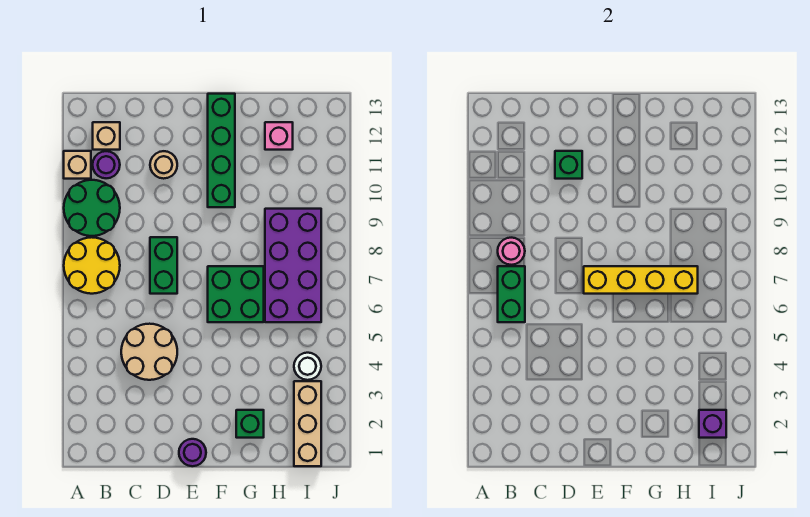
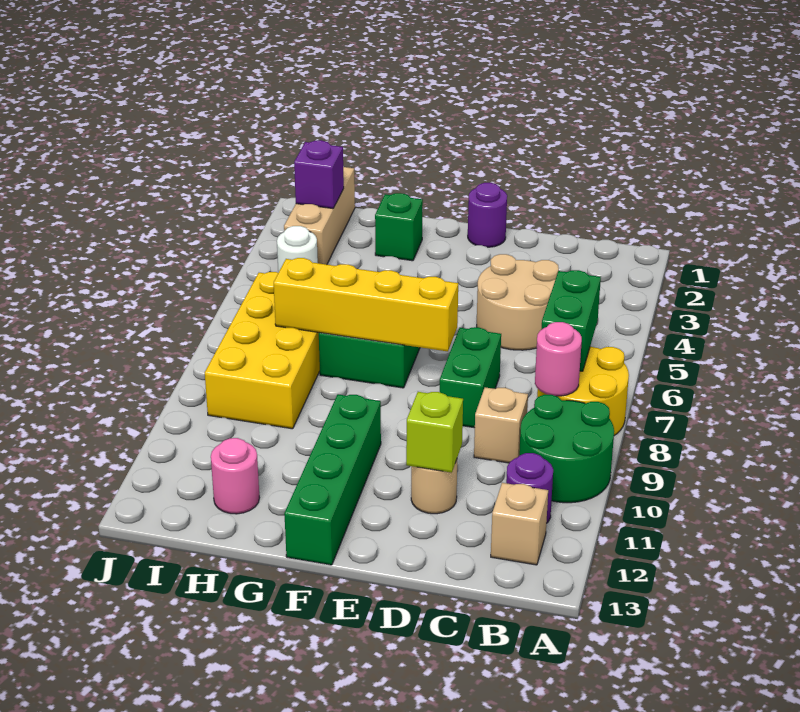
tan 1x1 brick [64,151,91,179] -> tan 1x1 brick moved to [474,387,528,463]
green 1x1 brick [555,151,582,179] -> lime 1x1 brick [406,392,463,473]
purple 2x4 brick [265,209,321,322] -> yellow 2x4 brick [205,272,320,429]
pink 1x1 brick [265,122,293,150] -> pink 1x1 round brick [211,438,260,514]

